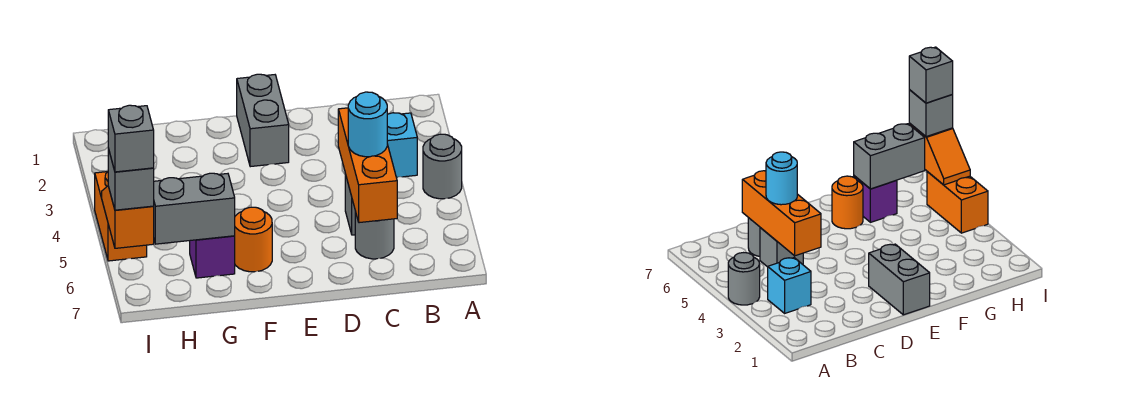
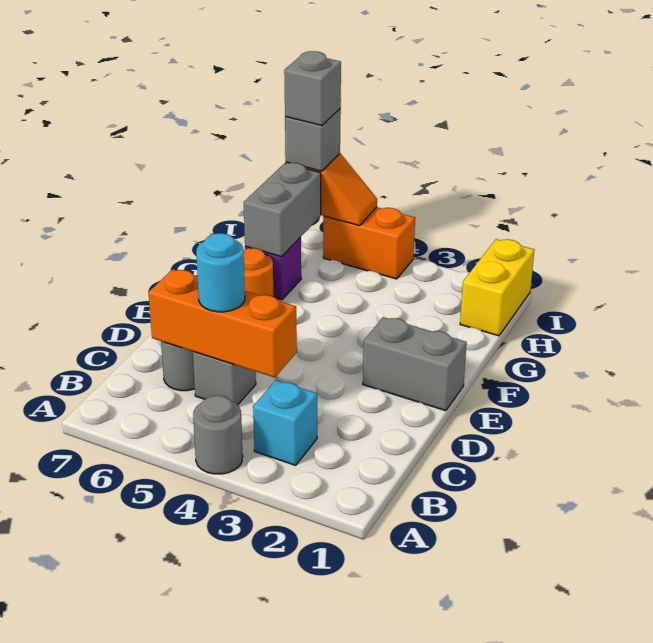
none -> yellow 1x2 brick [460,239,534,336]

